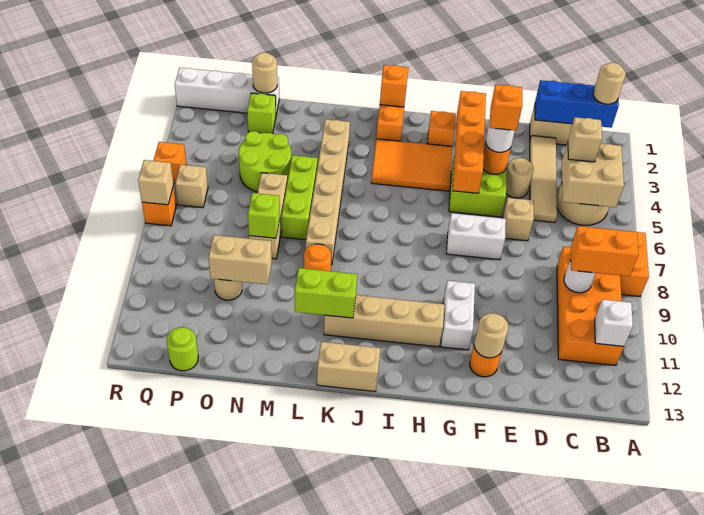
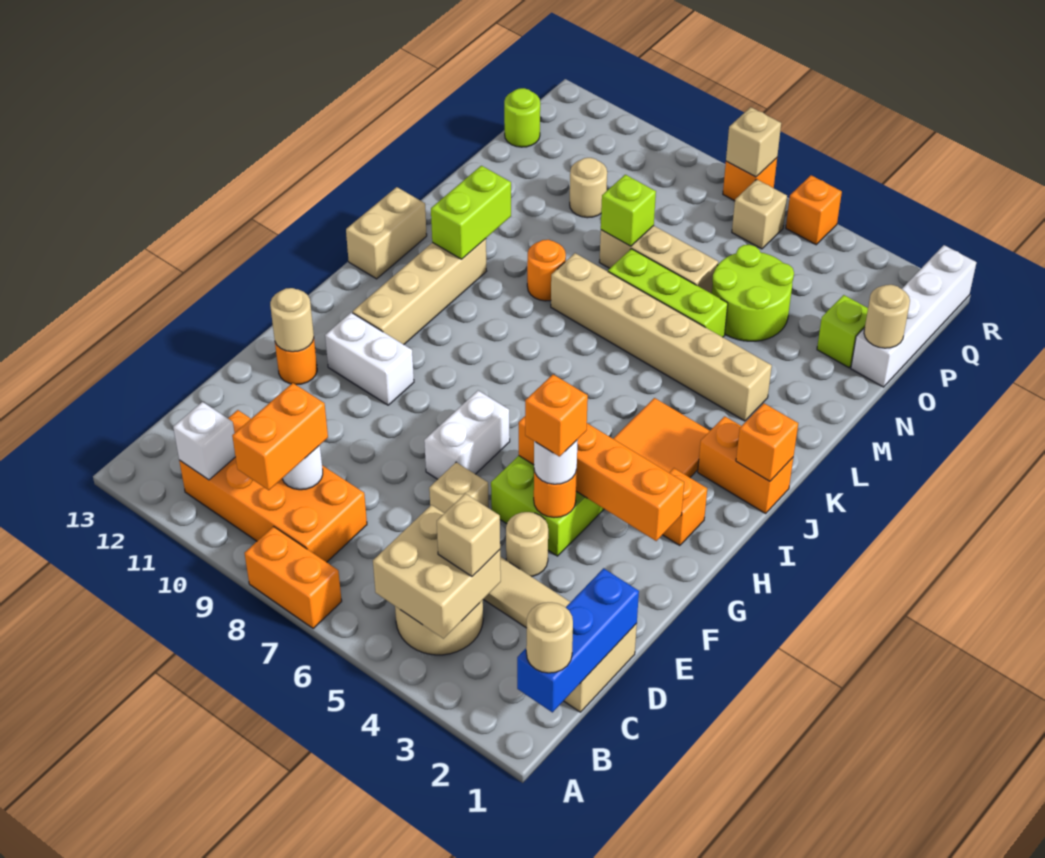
tan 1x2 brick [209,235,272,284] -> none

